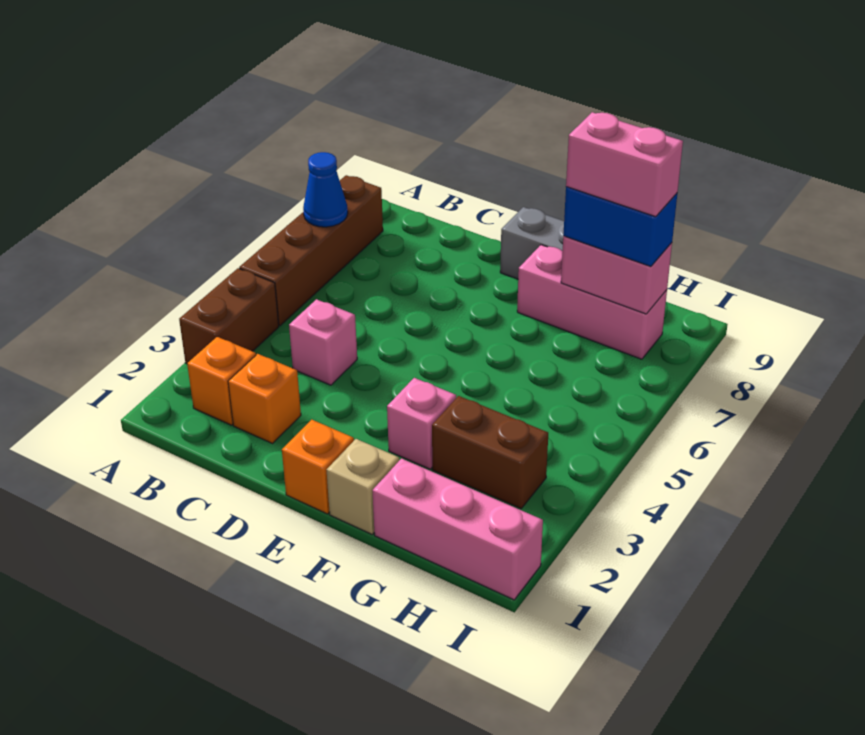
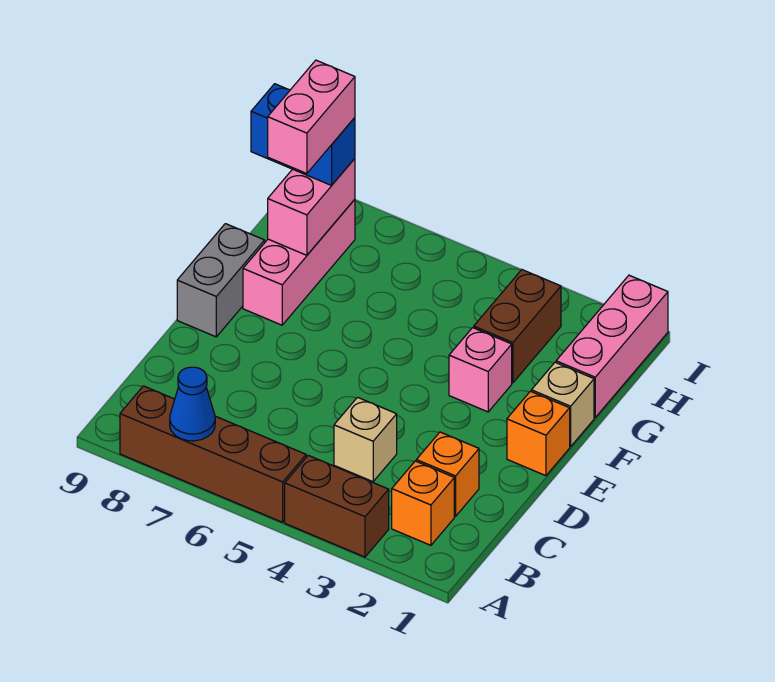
pink 1x1 brick [289,299,357,385] -> tan 1x1 brick [334,397,397,482]
blue 1x2 brick [563,187,677,267] -> blue 1x2 brick turned to [251,84,355,185]

